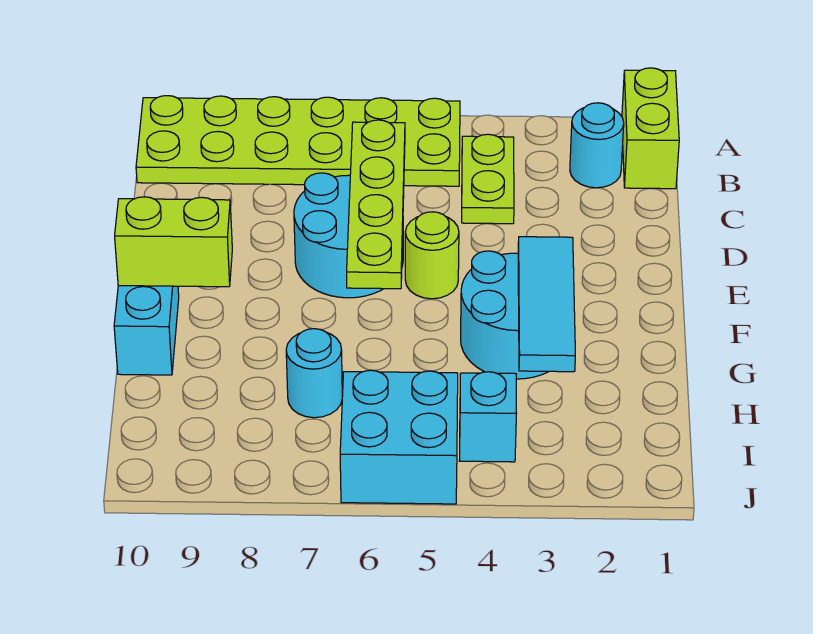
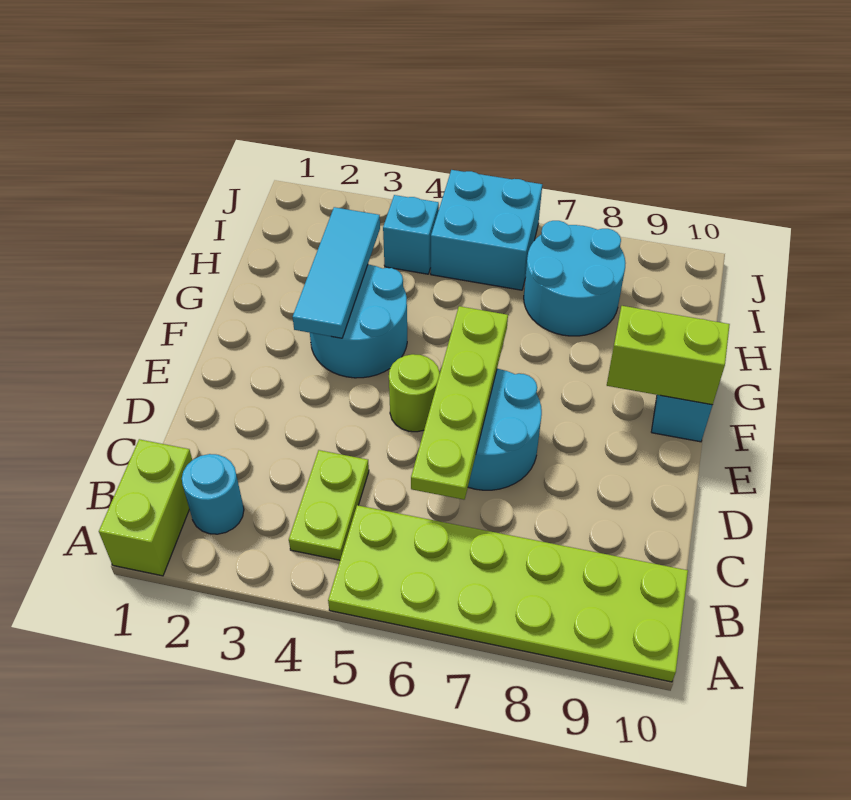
cyan 1x1 round brick [286,329,342,418] -> cyan 2x2 round brick [524,221,626,336]

